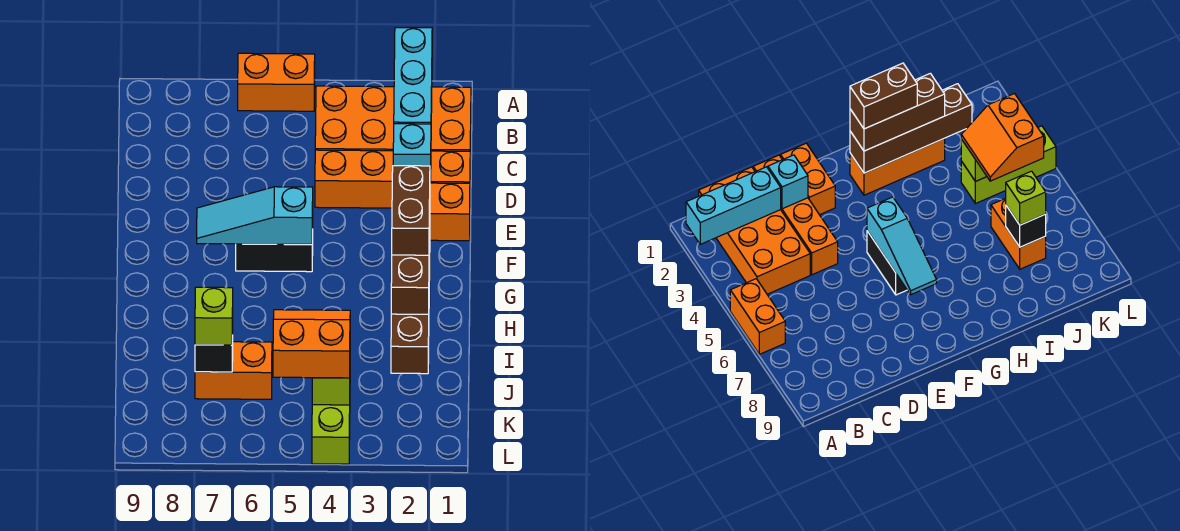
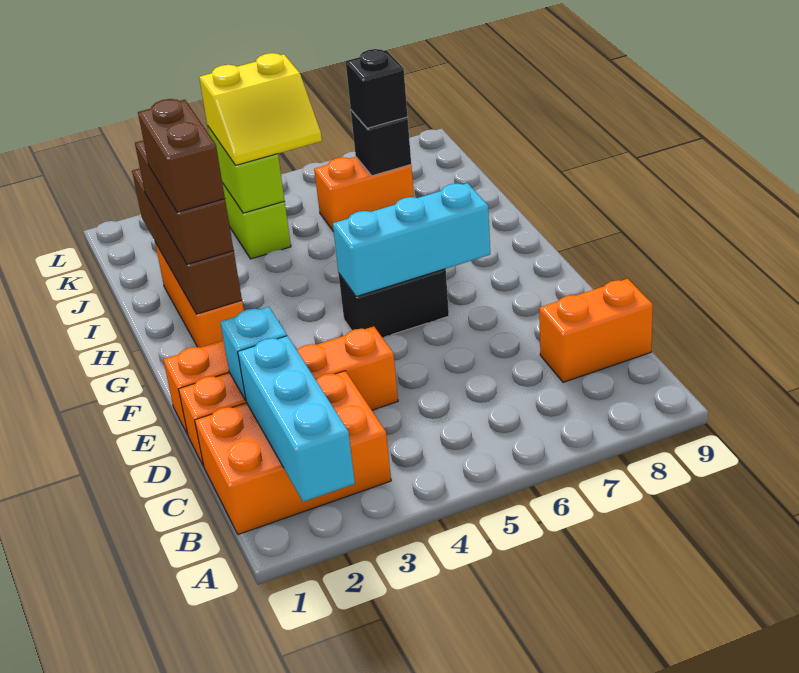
orange 1x2 brick [238,53,315,111] -> orange 1x2 brick moved to [539,279,653,382]
orange 2x4 brick [315,86,471,157] -> orange 2x3 brick [195,371,391,535]
cyan 1x3 slope [197,187,313,244] -> cyan 1x3 brick [333,183,490,297]
orange 2x2 slope [273,310,350,378] -> yellow 2x2 slope [199,53,322,165]
lime 1x1 brick [195,287,233,345] -> black 1x1 brick [346,49,408,128]

